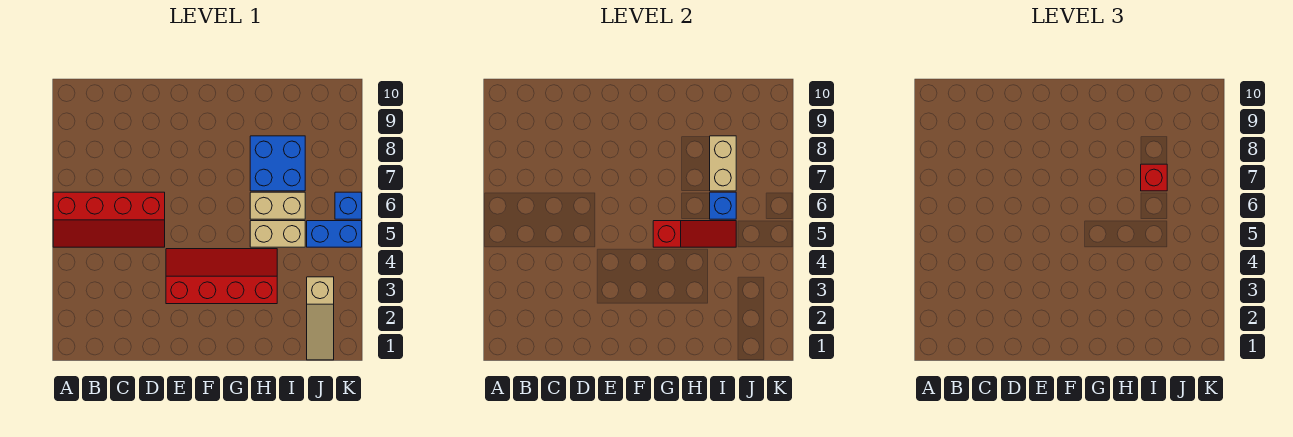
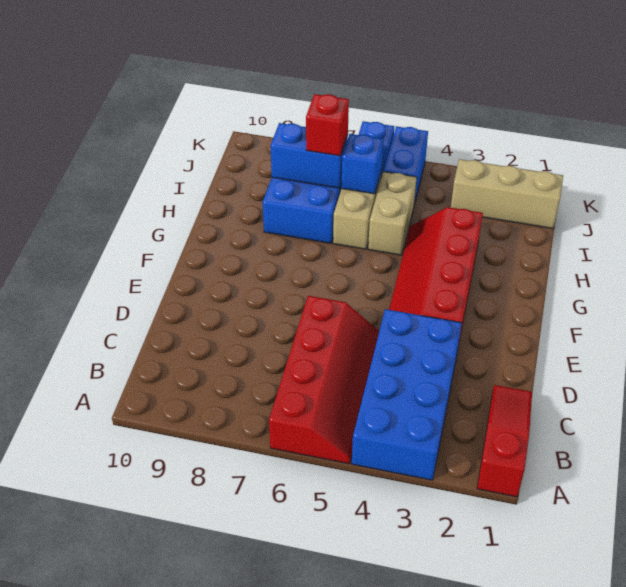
none -> blue 2x4 brick [352,309,462,480]
red 1x3 slope [653,221,736,247] -> red 1x3 slope moved to [477,385,532,497]
tan 1x2 brick [710,136,736,191] -> blue 1x2 brick [271,123,348,188]
tan 1x3 slope [307,277,334,360] -> tan 1x3 brick [451,159,563,228]

